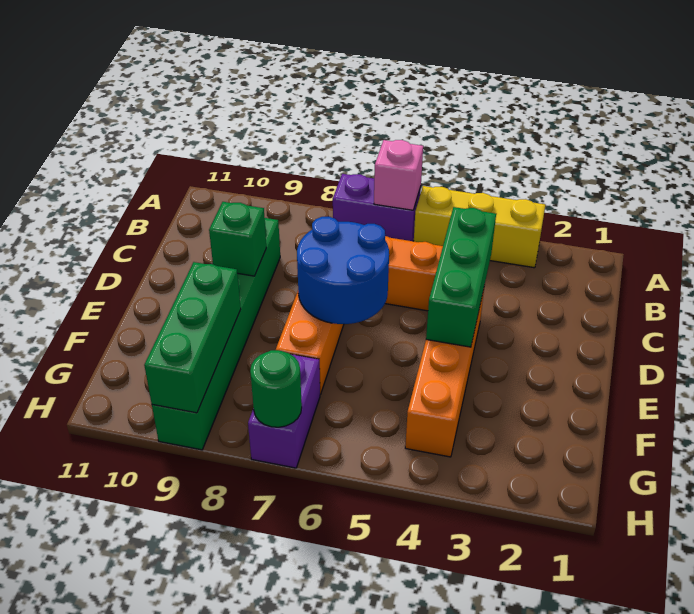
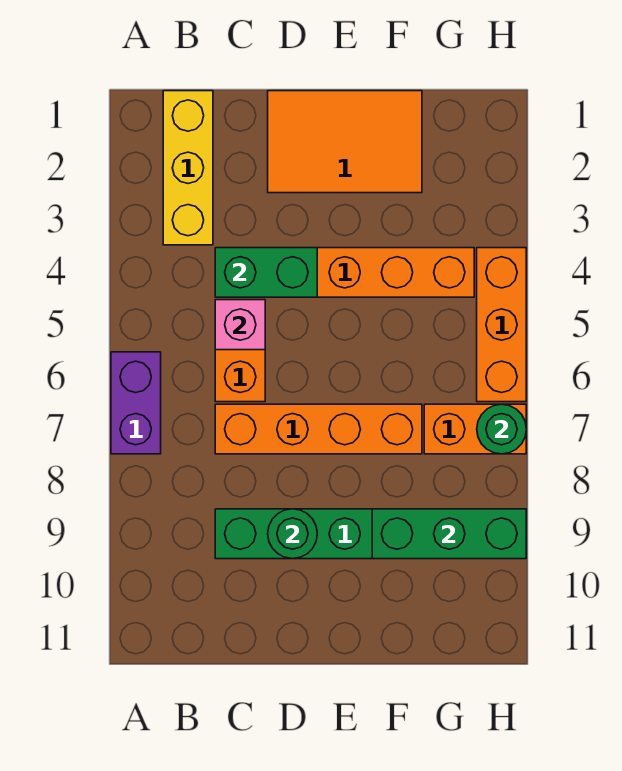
yellow 1x3 brick [414,186,545,268] -> yellow 1x3 brick moved to [163,91,213,245]
pink 1x1 brick [374,140,423,210] -> pink 1x1 brick moved to [215,300,265,350]
green 1x3 brick [426,207,496,347] -> green 1x2 brick [215,248,317,297]
none -> orange 2x3 tile [268,91,422,193]
blue 2x2 round brick [297,217,389,324] -> none
green 1x1 brick [209,202,266,276] -> green 1x1 round brick [268,509,317,559]
purple 1x2 brick [248,354,320,468] -> orange 1x2 brick [424,404,526,454]
none -> orange 1x3 brick [477,248,526,402]

